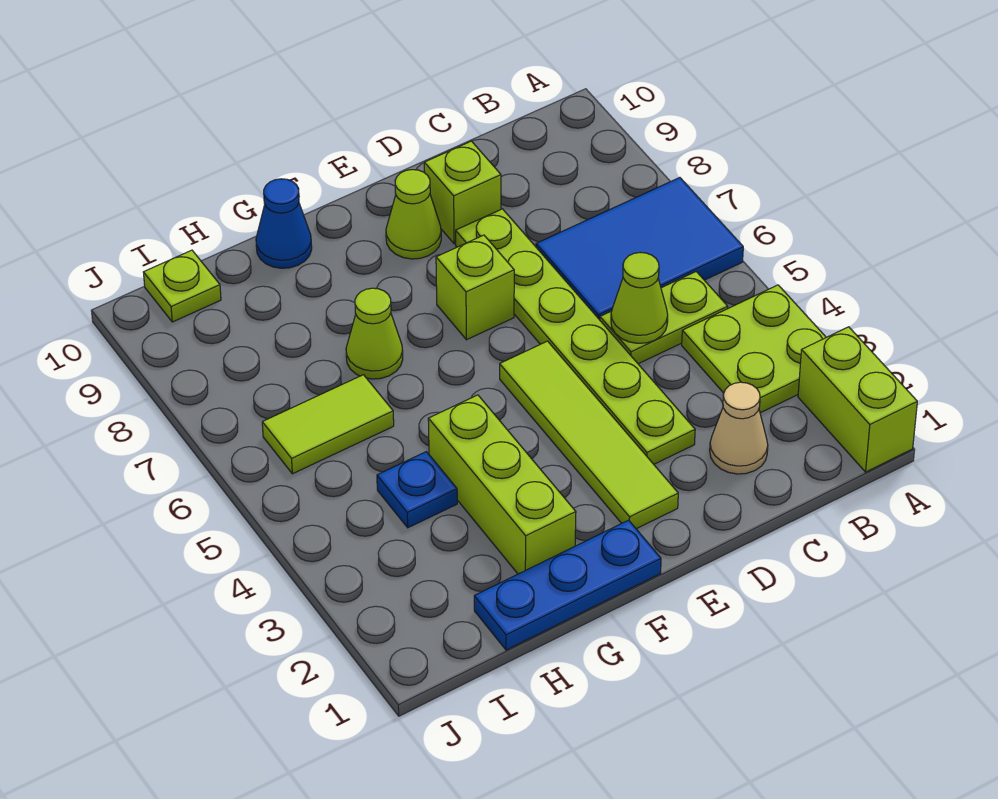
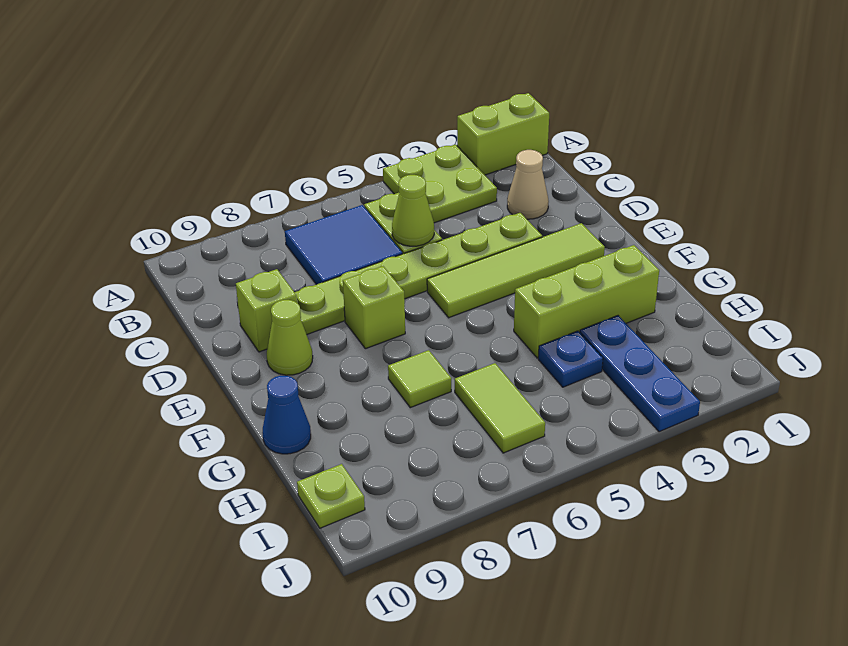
blue 2x3 tile [536,178,743,320] -> blue 2x2 tile [285,205,402,285]
blue 1x3 plate [474,520,661,650] -> blue 1x3 plate moved to [580,316,700,432]
lime 1x1 cone [346,288,403,379] -> lime 1x1 tile [388,350,451,408]

